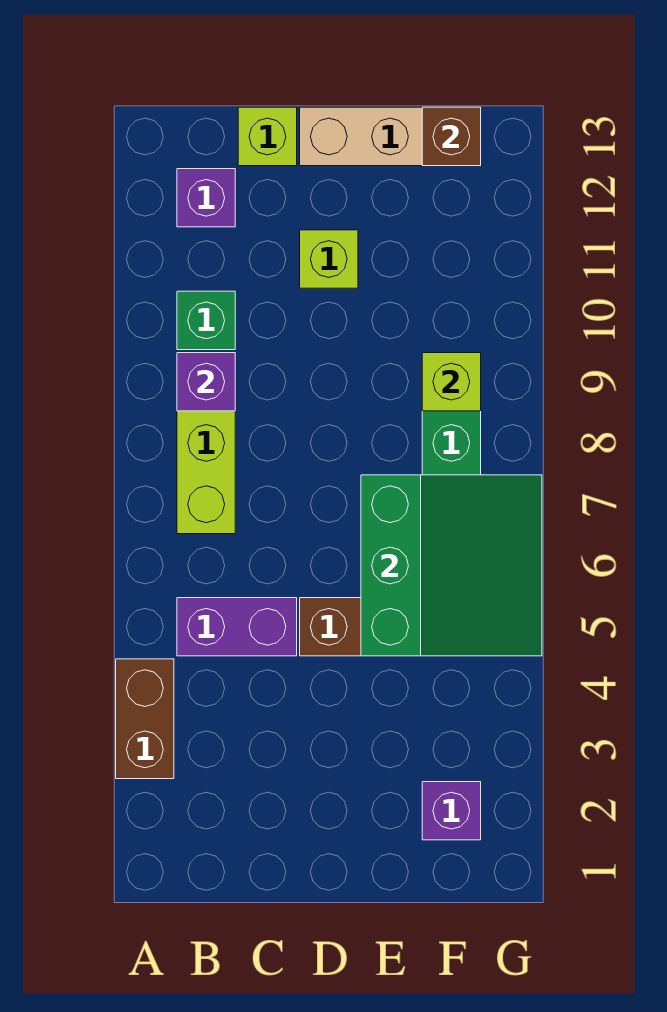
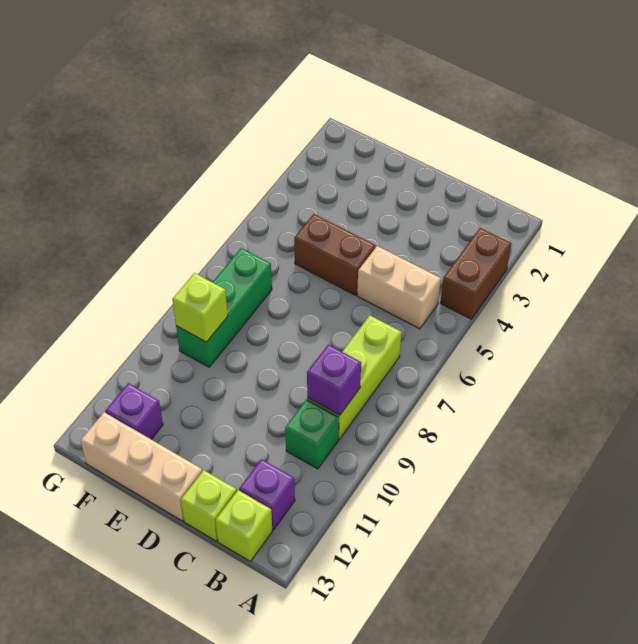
purple 1x2 brick [177,598,297,656] -> tan 1x2 brick [357,246,441,329]
lime 1x1 brick [300,230,358,288] -> lime 1x1 brick moved to [215,490,272,561]
green 3x3 slope [361,475,542,656] -> none
purple 1x1 brick [422,782,481,840] -> purple 1x1 brick moved to [105,383,163,439]
brown 1x1 brick [422,107,481,166] -> none

